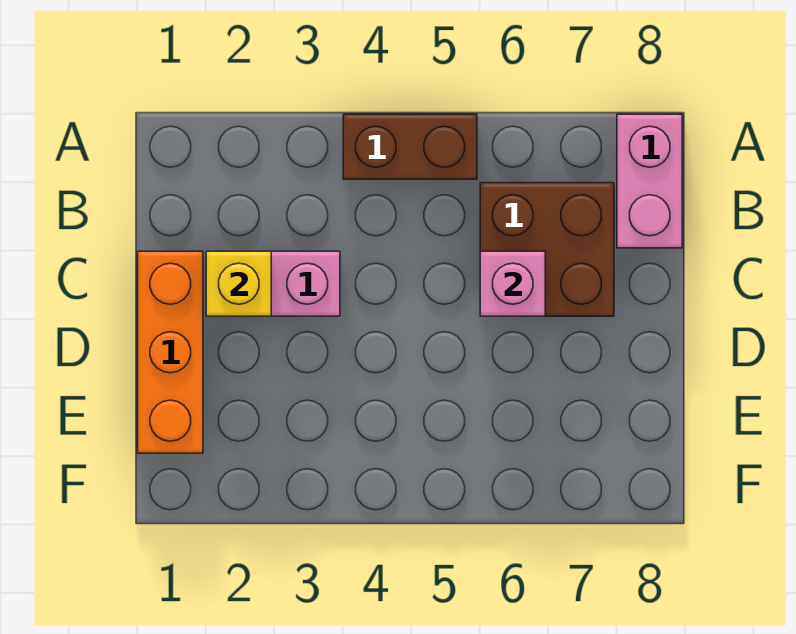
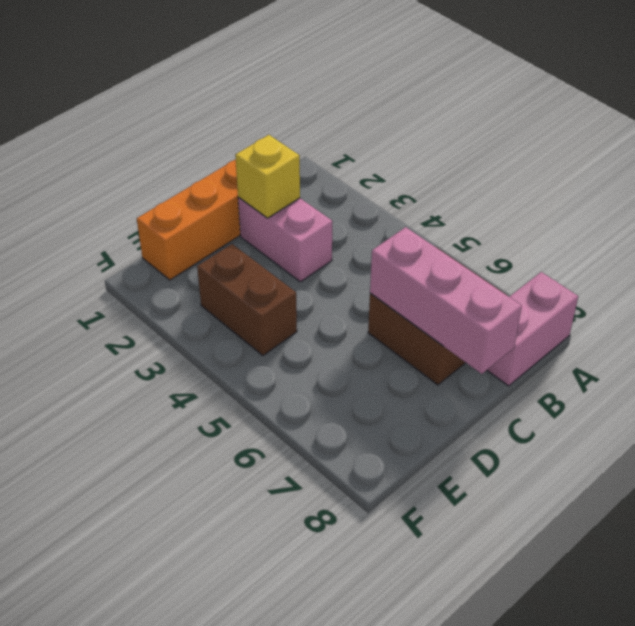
brown 1x2 brick [343,114,477,179] -> brown 1x2 brick moved to [197,244,297,356]
pink 1x1 brick [480,251,545,316] -> pink 1x3 brick [370,227,522,374]

